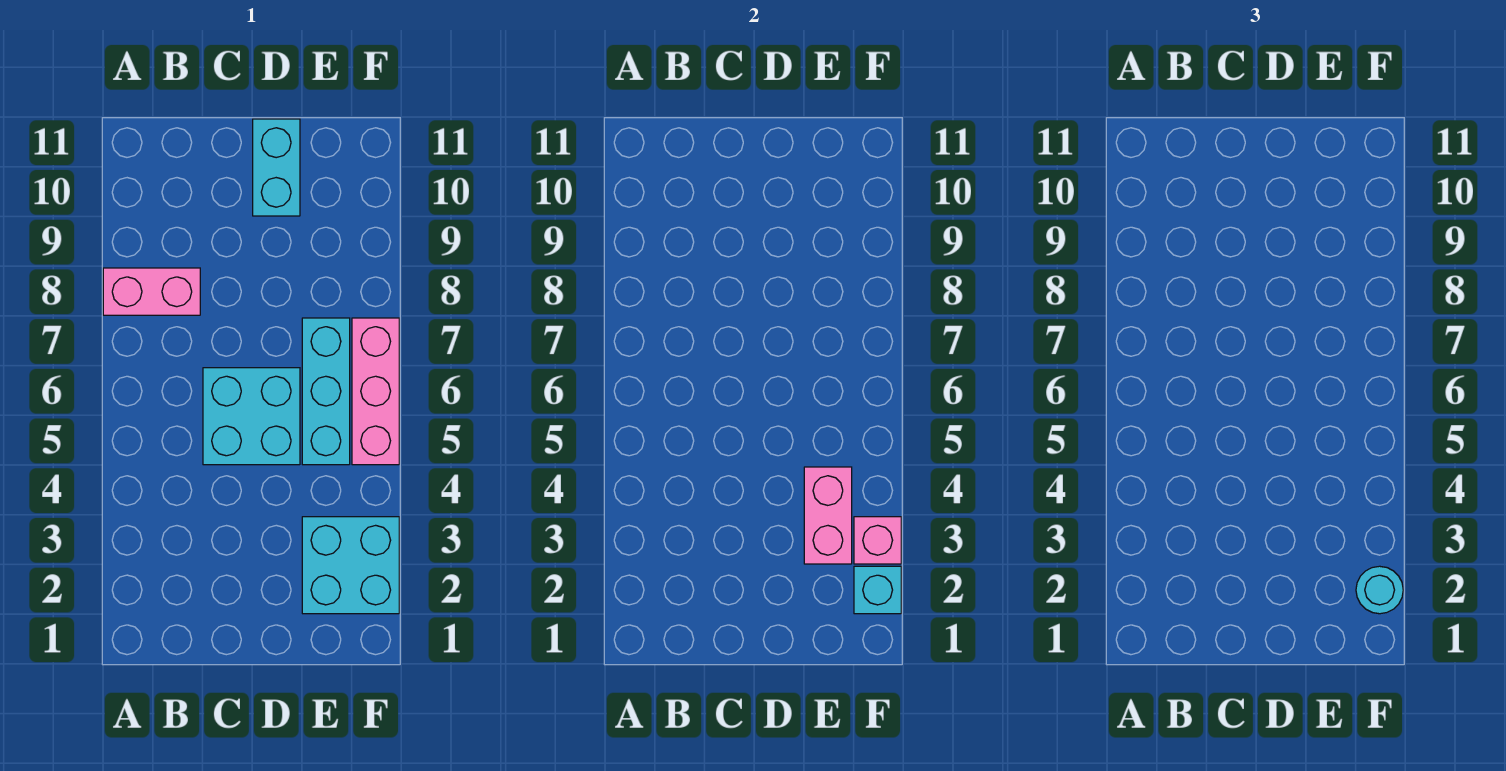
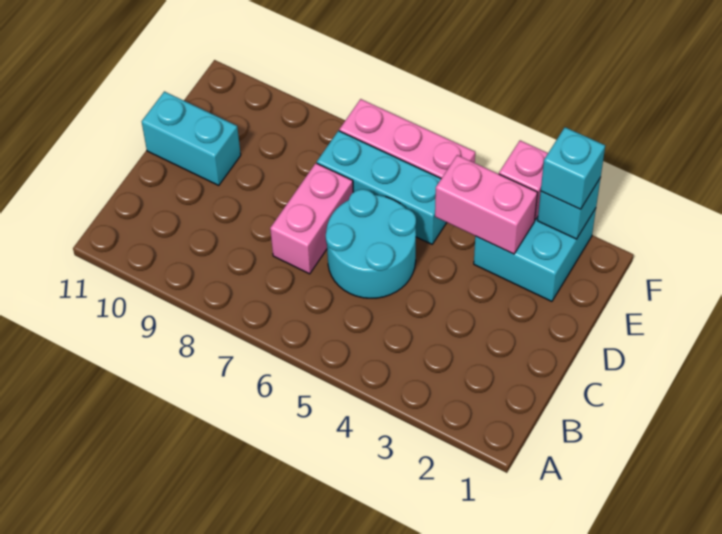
pink 1x2 brick [103,268,200,315] -> pink 1x2 brick moved to [270,163,353,274]
cyan 2x2 brick [203,368,300,465] -> cyan 2x2 round brick [326,189,416,298]
cyan 1x1 round brick [1356,566,1403,614] -> cyan 1x1 brick [541,127,605,209]

